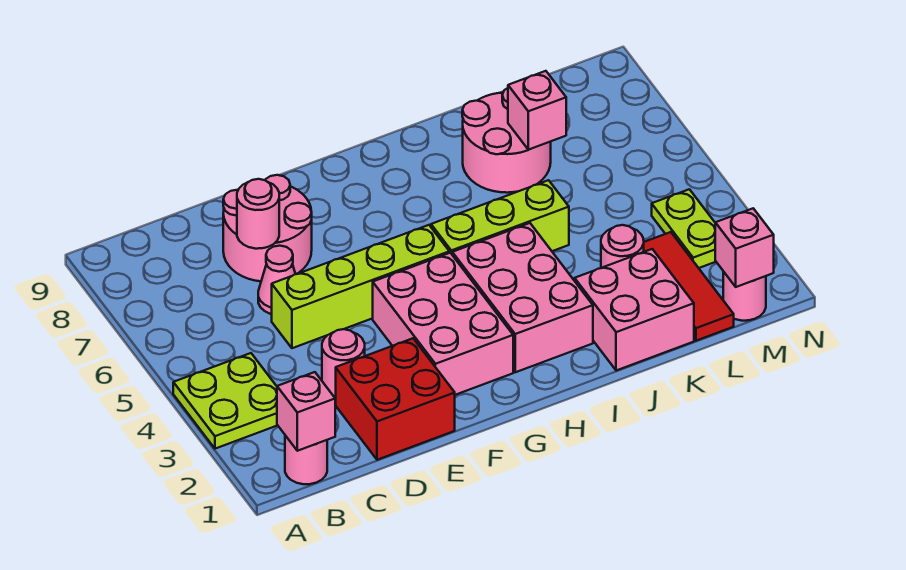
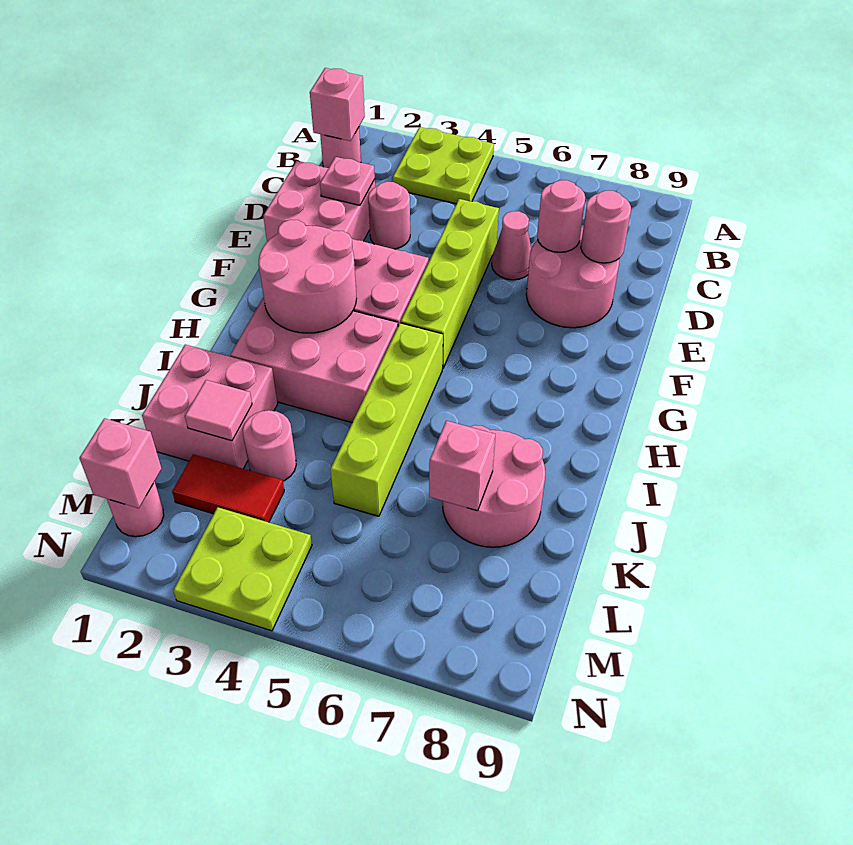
red 2x2 brick [336,338,455,460] -> pink 2x2 brick [263,161,375,242]
none -> pink 1x1 plate [320,157,375,205]
none -> pink 1x1 round brick [581,191,631,263]
none -> pink 2x2 round brick [258,220,357,333]
lime 1x3 brick [431,180,569,254] -> lime 1x4 brick [330,323,443,516]
none -> pink 1x1 tile [185,380,252,441]
red 1x3 tile [644,232,734,341] -> red 1x2 tile [172,454,284,522]
lime 1x2 plate [652,189,716,268] -> lime 2x2 plate [173,507,312,631]

